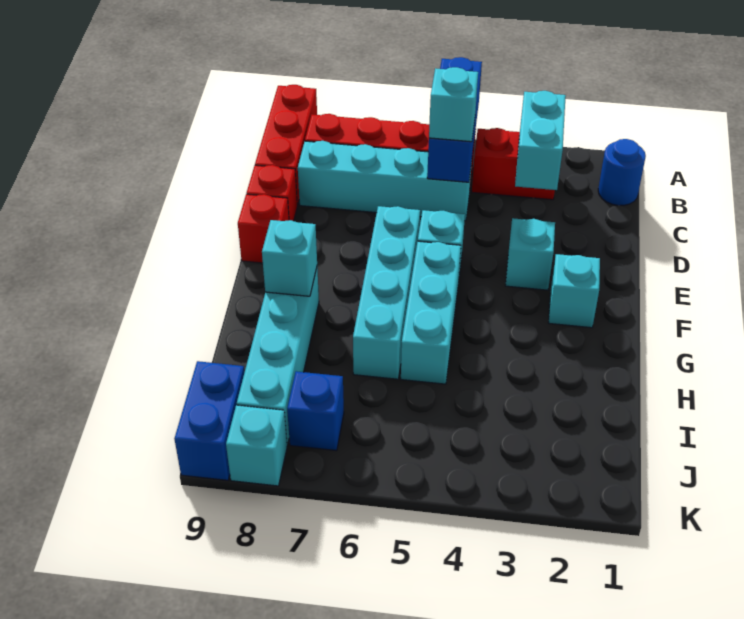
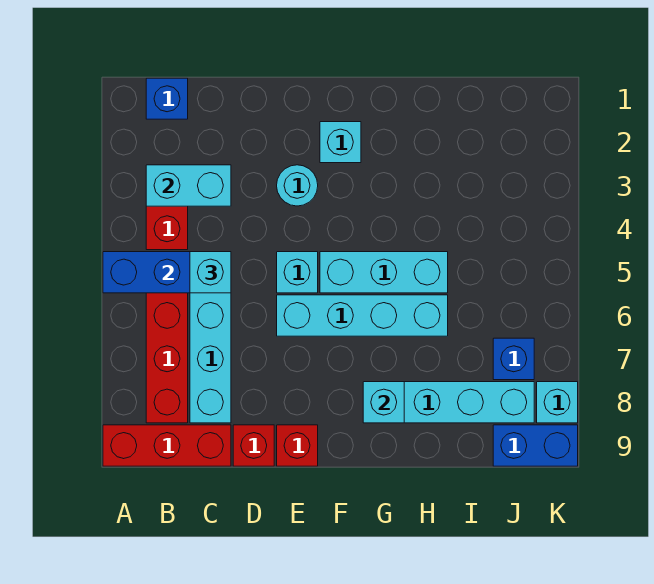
blue 1x1 round brick [598,139,646,206] -> blue 1x1 brick [146,78,188,119]
cyan 1x1 brick [505,218,555,290] -> cyan 1x1 round brick [277,165,318,206]

